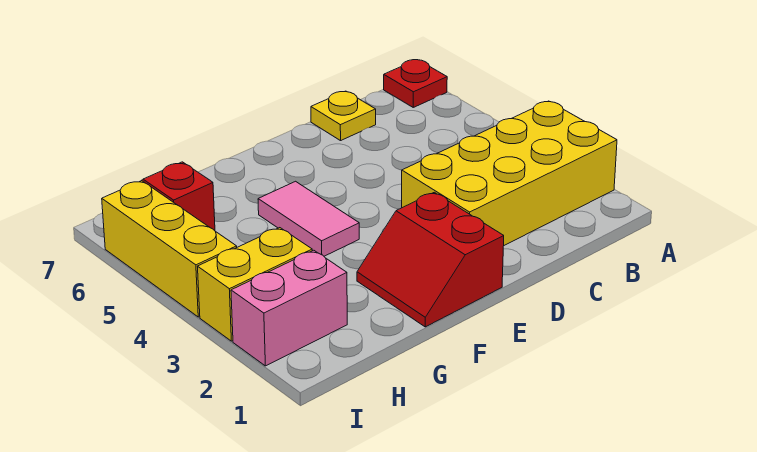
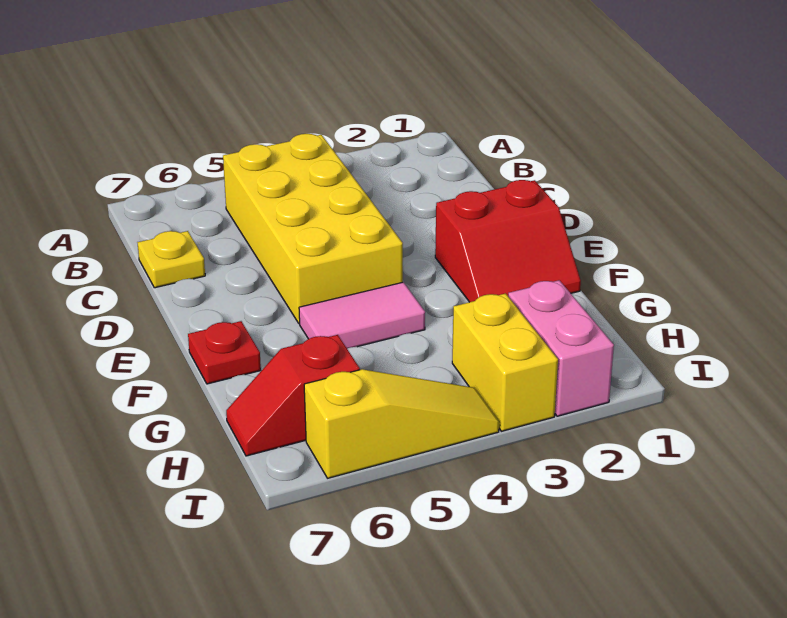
yellow 2x4 brick [402,101,617,245] -> yellow 2x4 brick moved to [223,134,403,324]
red 1x1 plate [384,60,447,107] -> red 1x1 plate moved to [188,321,261,384]
yellow 1x3 brick [102,181,237,317] -> yellow 1x3 slope [304,369,499,478]

